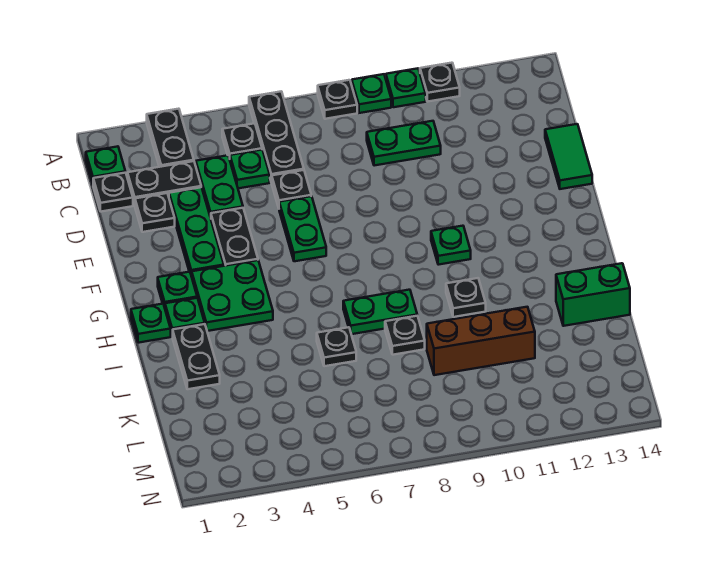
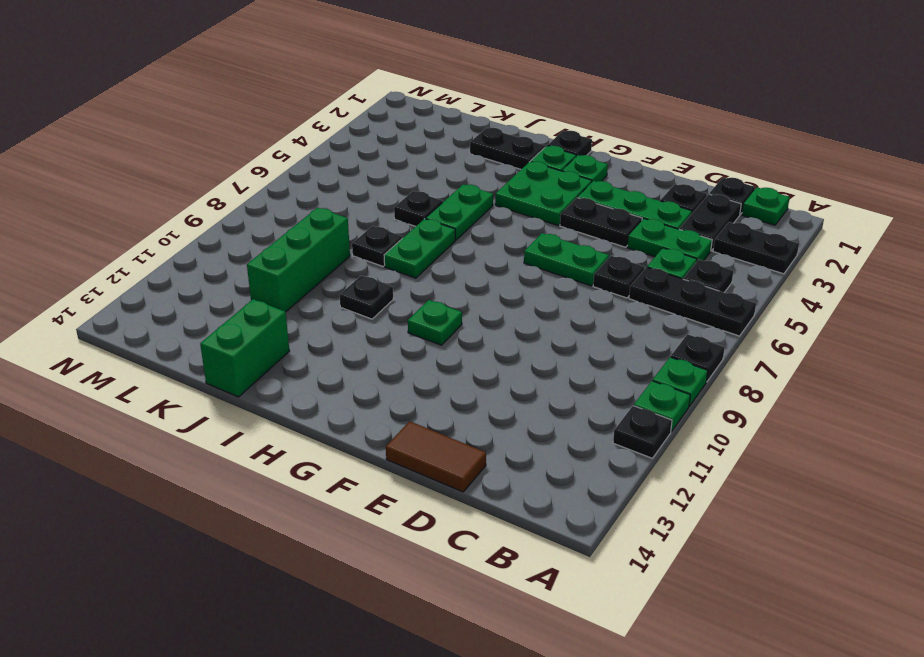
green 1x2 plate [367,121,441,166] -> green 1x2 plate moved to [426,184,493,240]
green 1x2 tile [545,124,592,189] -> brown 1x2 tile [386,421,486,492]
green 1x1 plate [131,304,171,343] -> black 1x1 plate [547,131,592,156]
brown 1x3 brick [427,307,535,375] -> green 1x3 brick [247,208,350,312]

